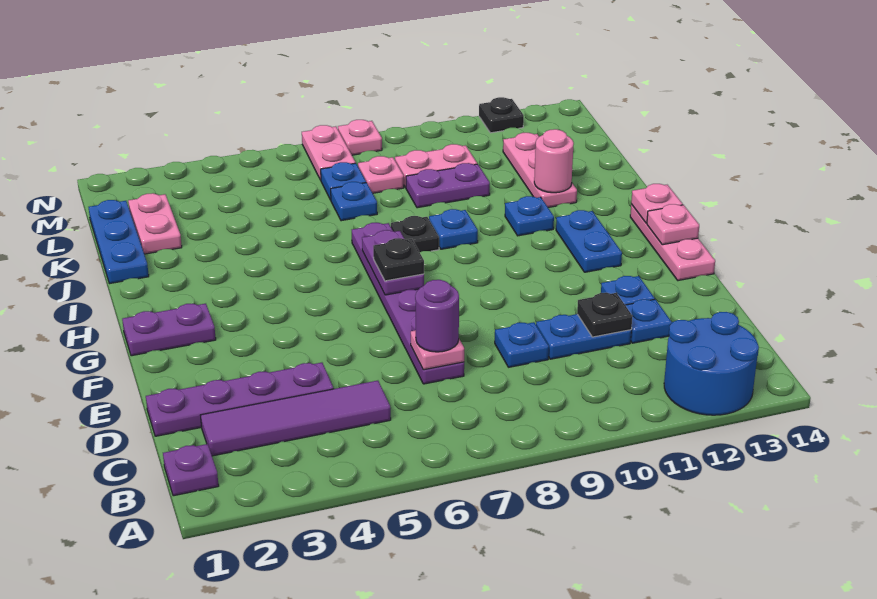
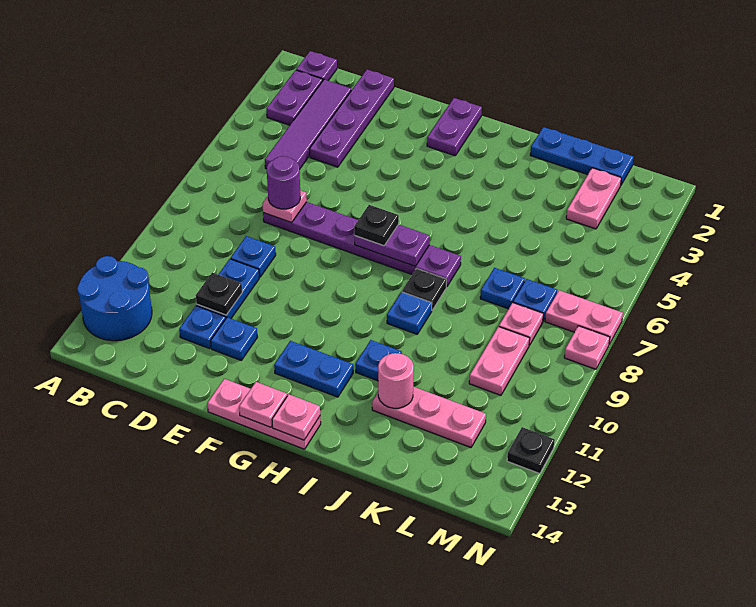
pink 1x2 plate [128,193,182,254] -> pink 1x2 plate turned to [566,168,621,229]
purple 1x2 plate [406,163,490,208] -> purple 1x2 plate moved to [266,70,323,125]

